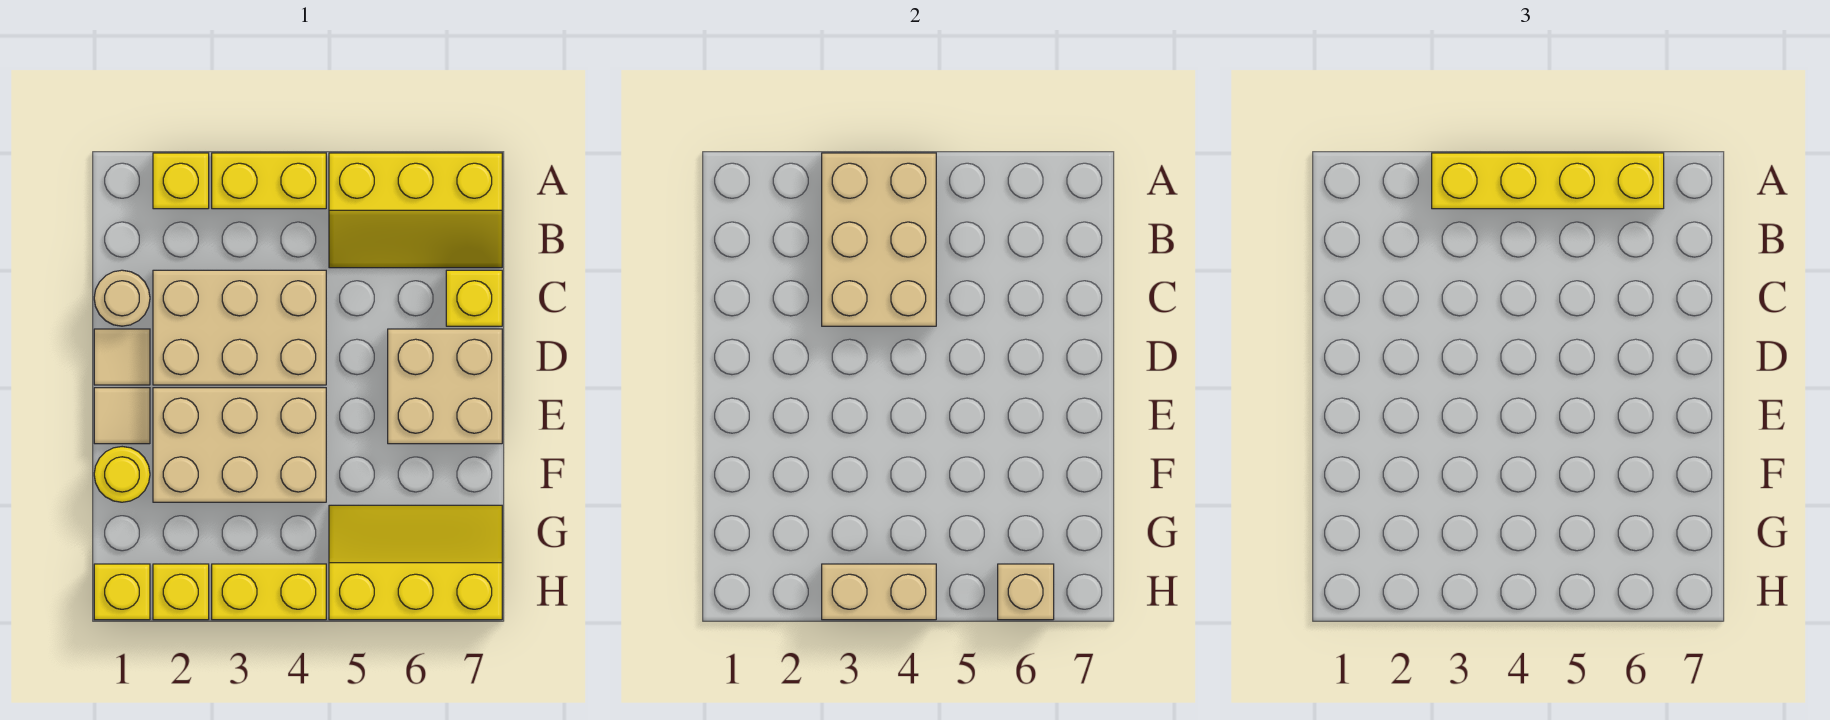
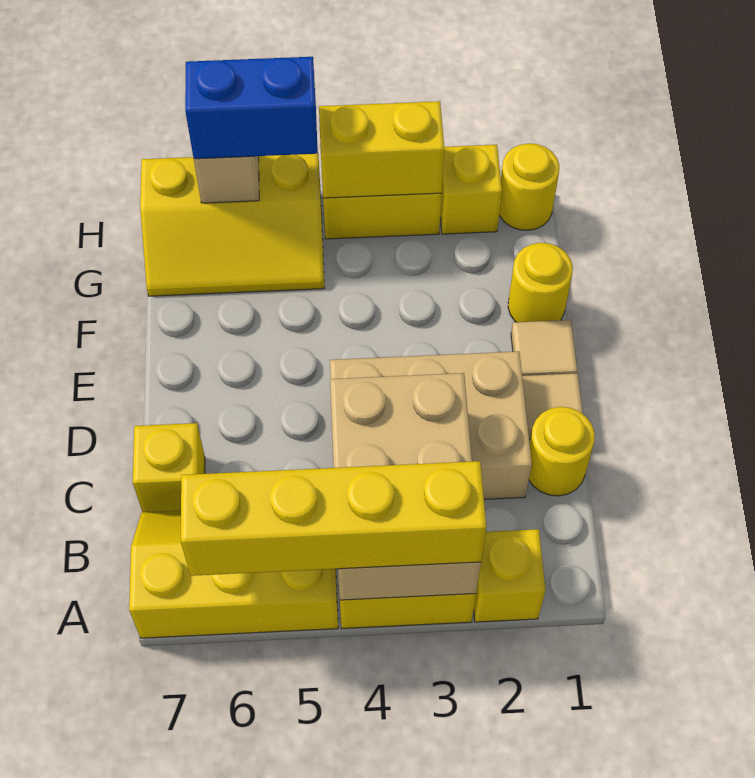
tan 1x1 round brick [94,270,150,326] -> yellow 1x1 round brick [529,407,595,496]
tan 2x2 brick [388,329,502,444] -> none
tan 2x3 brick [153,388,326,502] -> none
yellow 1x1 brick [94,564,150,620] -> yellow 1x1 round brick [499,143,559,230]
tan 1x2 brick [822,564,936,620] -> yellow 1x2 brick [319,101,444,198]
none -> blue 1x2 brick [185,57,318,159]

